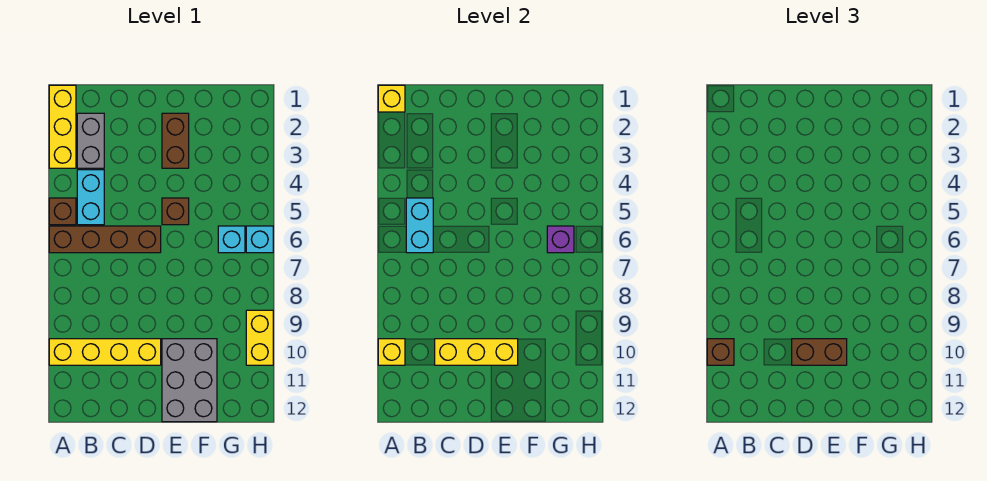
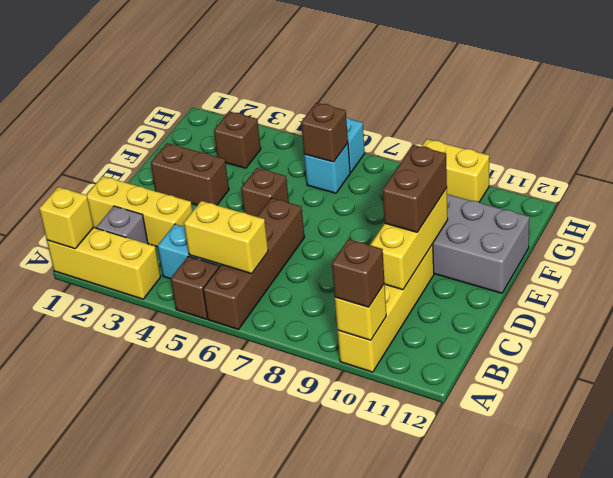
grey 1x2 brick [77,113,104,168] -> grey 1x1 brick [96,206,148,244]
cyan 1x2 brick [406,198,433,253] -> yellow 1x2 brick [184,201,268,274]
none -> yellow 1x3 brick [86,176,193,247]
none -> brown 1x1 brick [214,111,261,168]
purple 1x1 brick [547,226,574,253] -> brown 1x1 brick [301,103,348,162]

